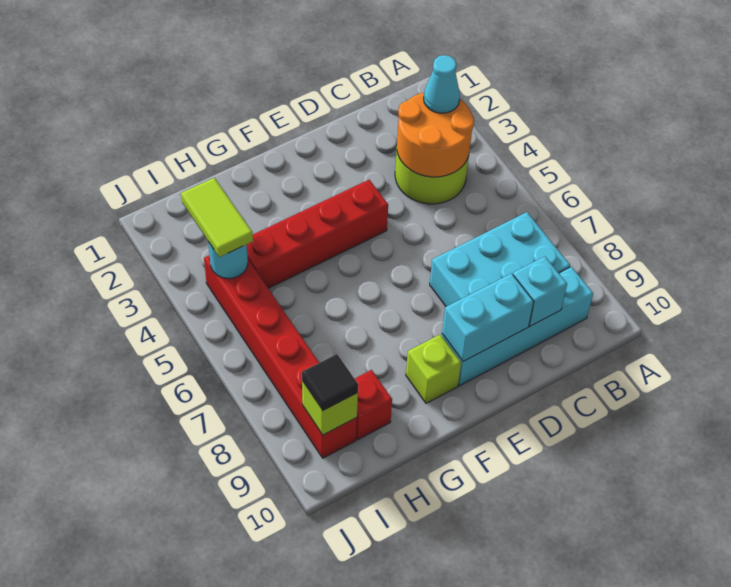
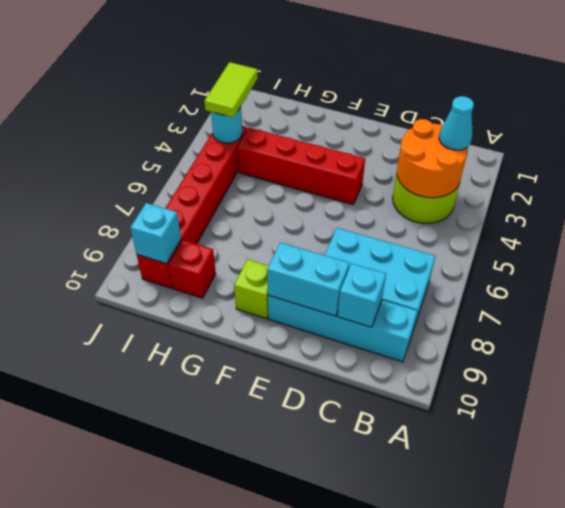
lime 1x1 brick [302,381,358,435] -> cyan 1x1 brick [130,203,181,264]
black 1x1 tile [302,354,358,410] -> none

